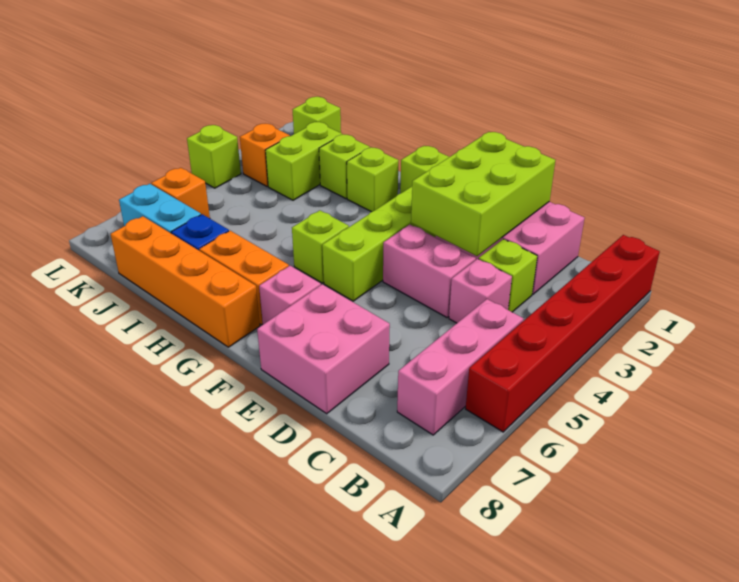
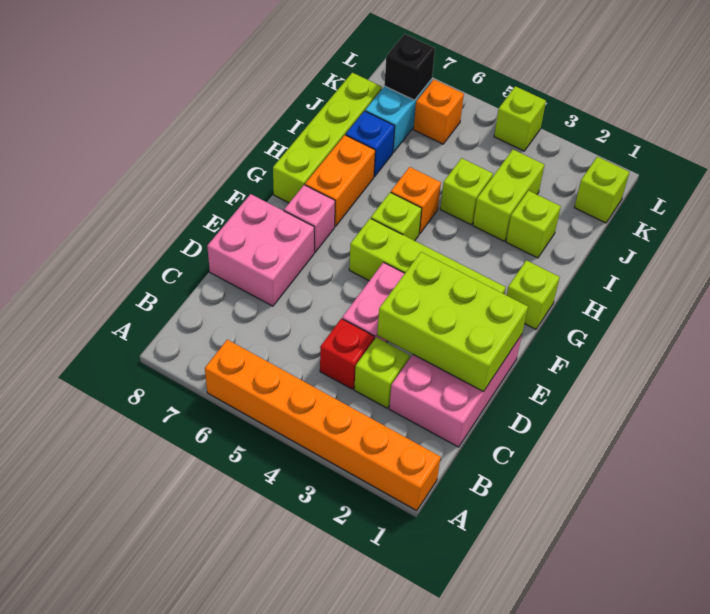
red 1x6 brick [466,235,660,432] -> orange 1x6 brick [205,340,441,511]
pink 1x3 brick [397,299,523,435] -> none
pink 1x1 brick [449,259,512,323] -> red 1x1 brick [320,319,374,389]
orange 1x4 brick [111,216,260,347] -> lime 1x4 brick [273,73,382,203]
lime 1x1 brick [347,147,399,212] -> lime 1x1 brick moved to [440,158,493,225]
lime 1x2 brick [265,122,342,200] -> lime 1x2 brick turned to [473,150,544,241]
orange 1x1 brick [240,124,290,187] -> orange 1x1 brick moved to [391,167,441,234]
none -> black 1x1 brick [384,34,435,100]

